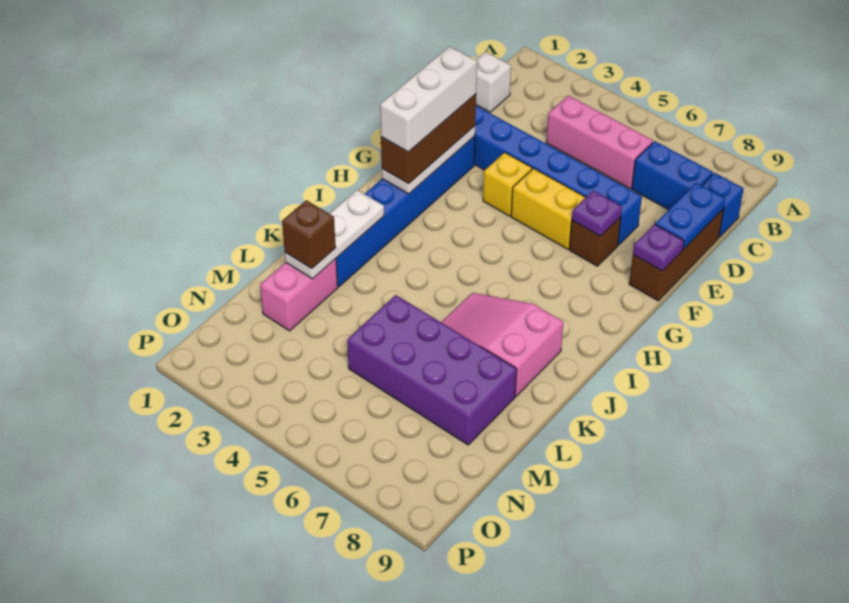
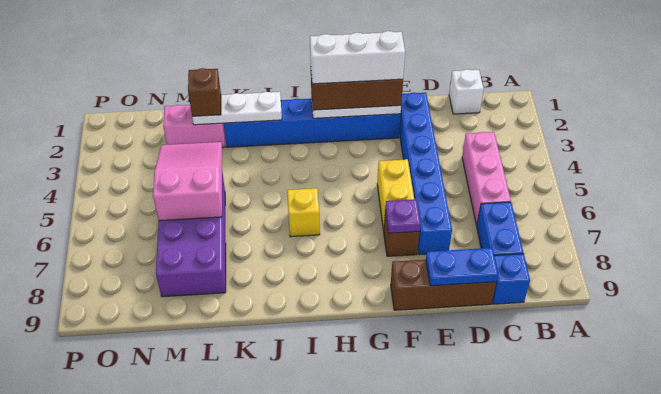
yellow 1x1 brick [483,152,532,216] -> yellow 1x1 brick moved to [287,188,320,237]
purple 1x1 plate [633,224,684,271] -> none
pink 2x3 slope [441,293,563,396] -> pink 2x3 slope moved to [153,142,222,221]

